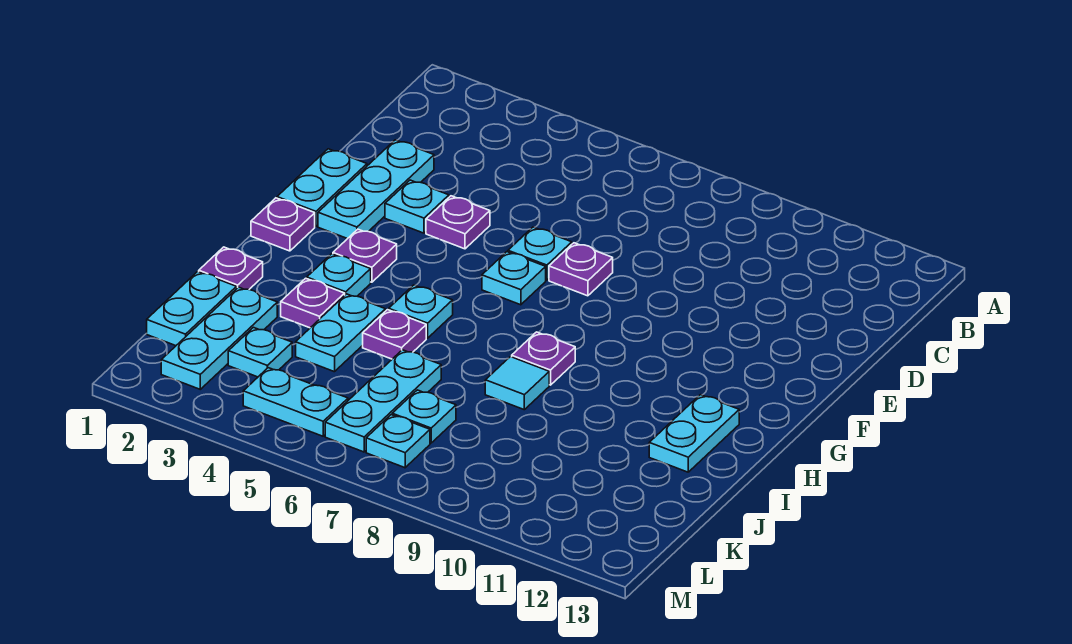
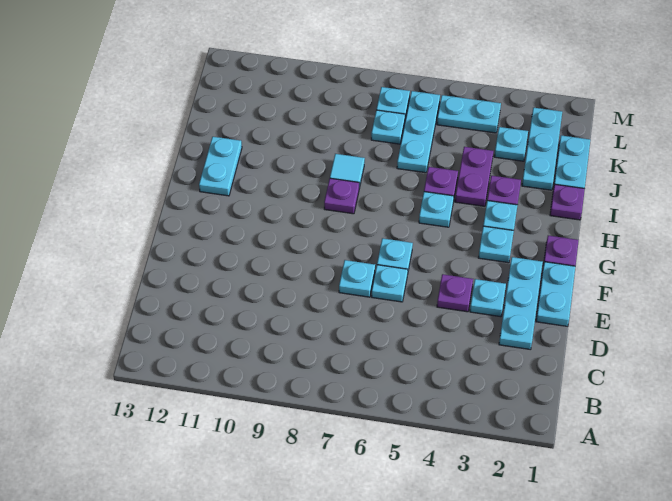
purple 1x1 plate [549,243,613,296] -> cyan 1x1 plate [339,260,375,297]
purple 1x1 plate [333,229,397,282] -> cyan 1x1 plate [478,226,514,263]
cyan 1x2 plate [296,294,385,372] -> purple 1x2 plate [455,147,493,206]

